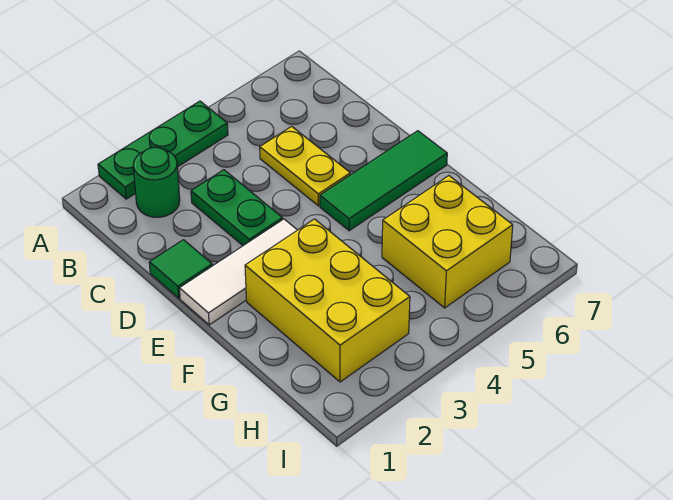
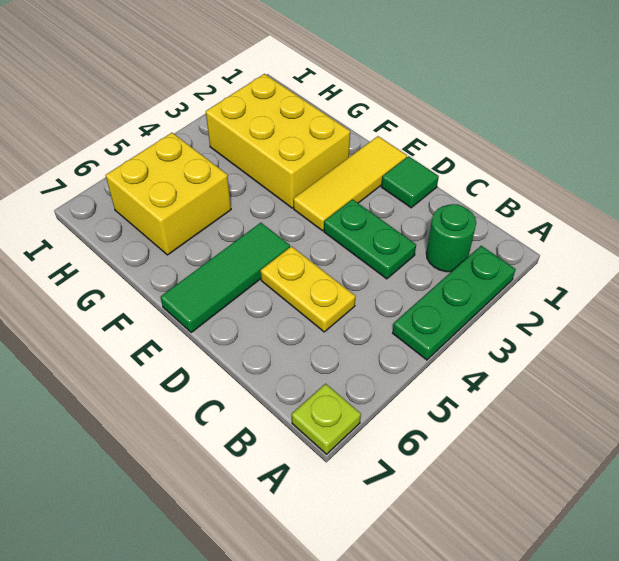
none -> lime 1x1 plate [292,384,361,454]
white 1x3 tile [179,219,297,325] -> yellow 1x3 tile [293,136,407,231]

